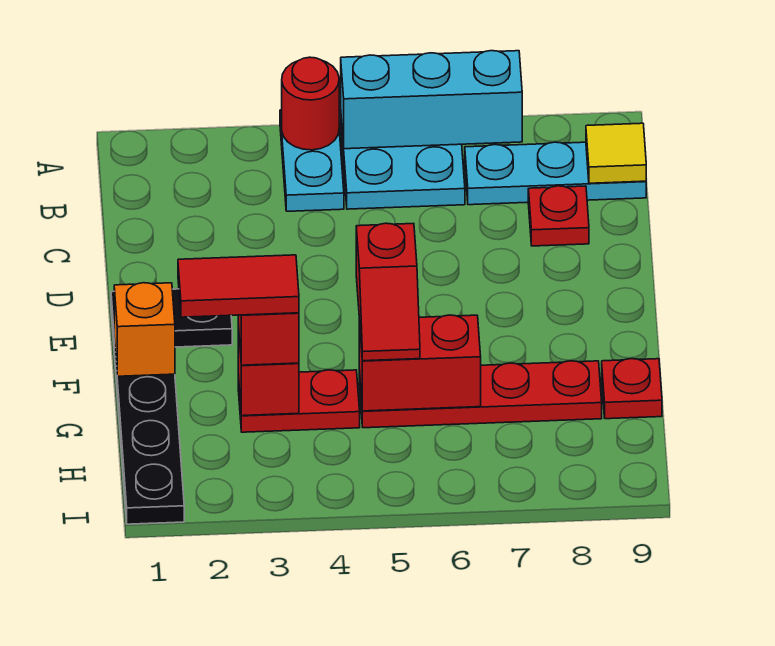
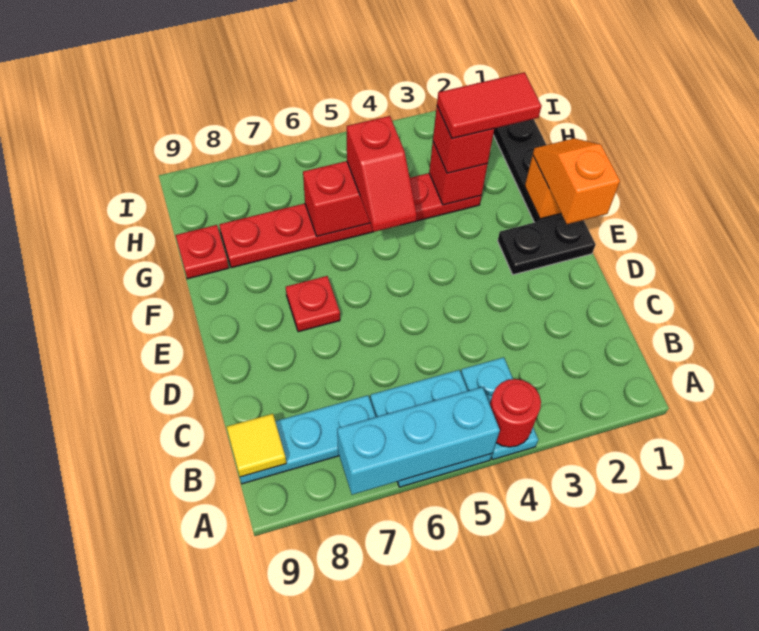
red 1x1 plate [528,186,589,246] -> red 1x1 plate moved to [286,276,340,332]
none -> orange 1x2 slope [533,138,620,224]
red 1x2 slope [356,223,420,361] -> red 1x2 slope turned to [347,116,417,232]

